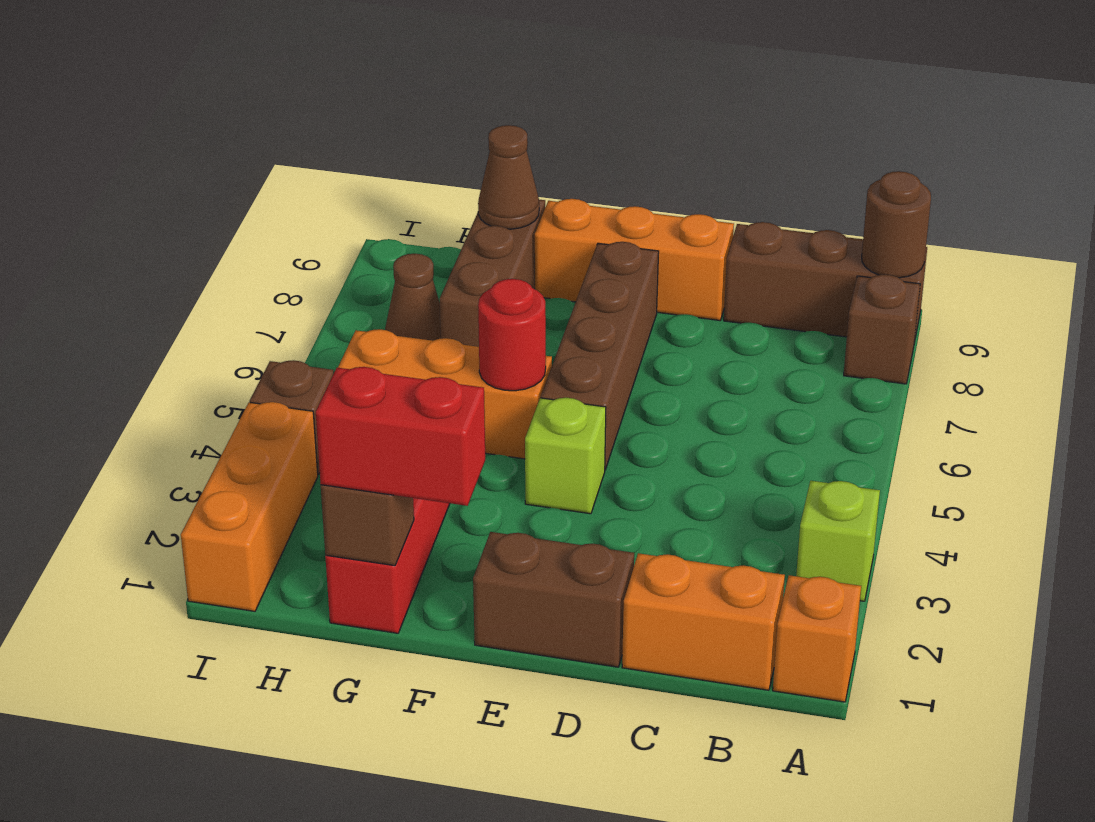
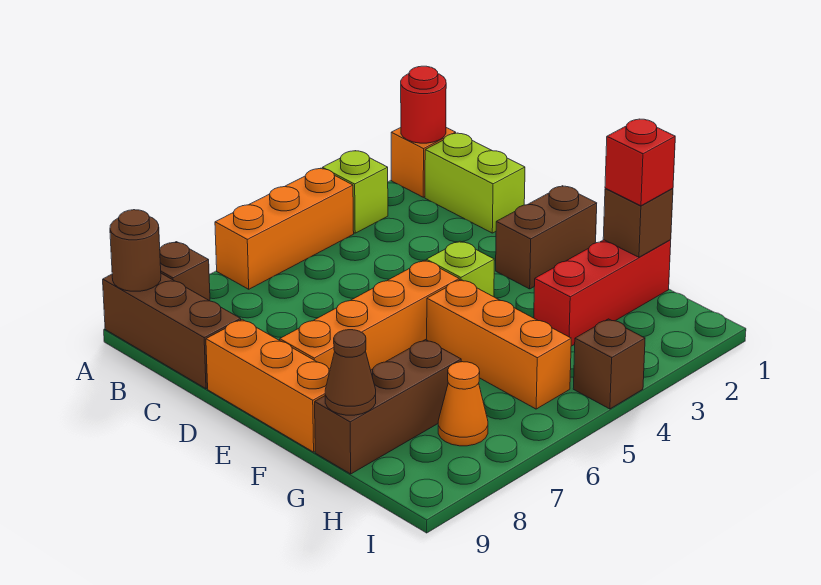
orange 1x2 brick [622,553,785,690] -> lime 1x2 brick [425,133,525,233]
brown 1x2 brick [473,532,634,667] -> brown 1x2 brick turned to [496,186,597,289]
brown 1x4 brick [541,242,659,470] -> orange 1x4 brick [280,260,459,370]
red 1x2 brick [316,367,485,506] -> red 1x1 brick [605,119,675,206]
red 1x1 round brick [478,279,546,391] -> red 1x1 round brick moved to [401,66,446,143]
brown 1x1 cone [385,254,441,341] -> orange 1x1 cone [438,362,488,446]
orange 1x3 brick [181,402,318,611] -> orange 1x3 brick moved to [215,168,354,289]

